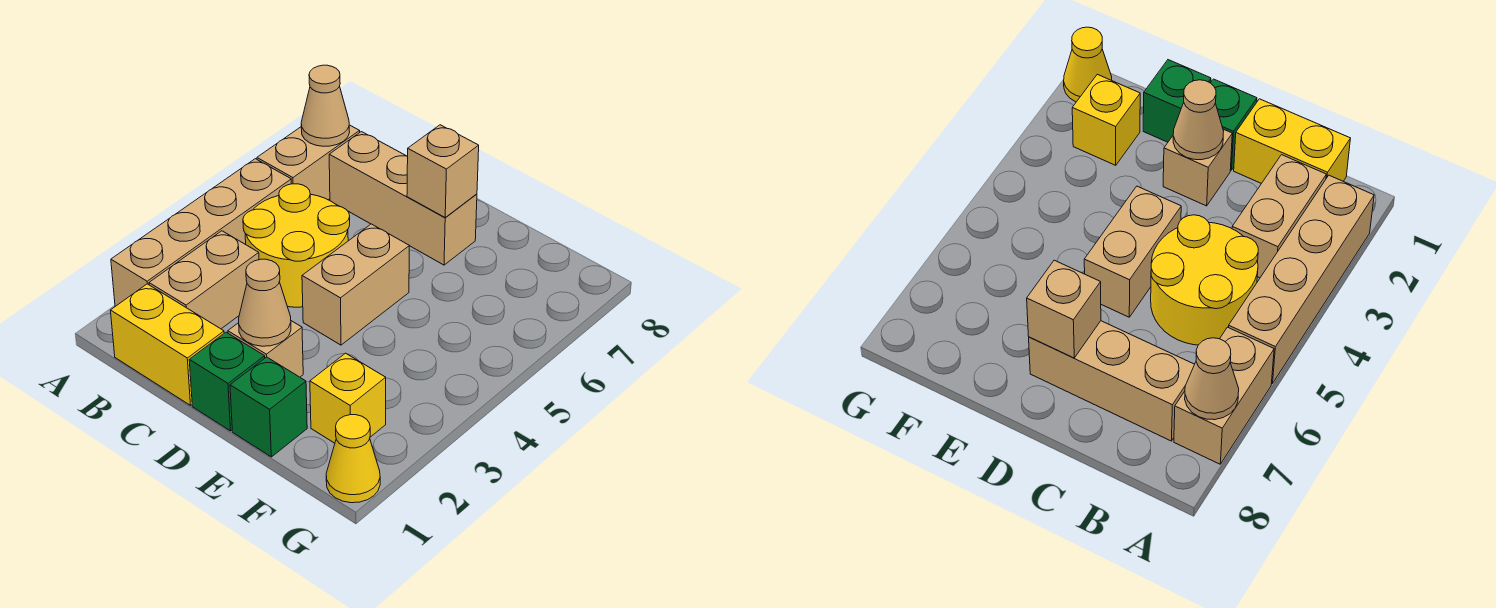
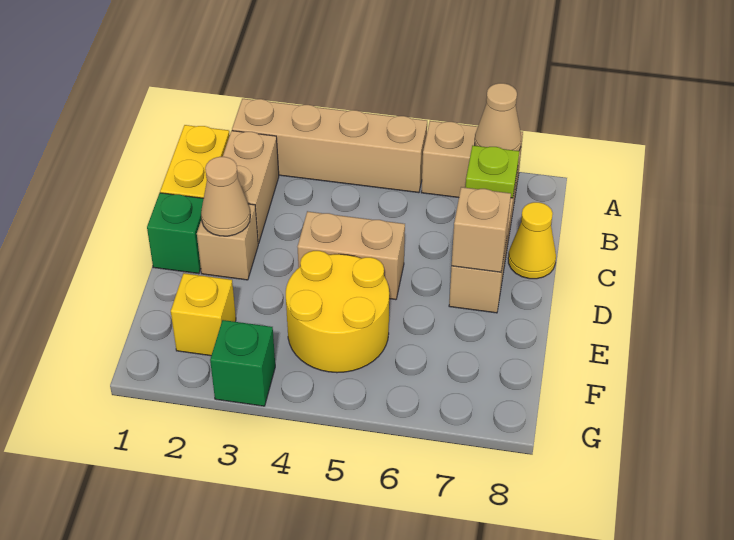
tan 1x2 brick [149,231,259,329] -> tan 1x2 brick turned to [223,131,279,244]
yellow 2x2 round brick [243,184,350,307] -> yellow 2x2 round brick moved to [286,251,389,373]
none -> lime 1x1 plate [466,146,519,198]
green 1x1 brick [230,357,307,457] -> green 1x1 brick moved to [210,320,275,406]
yellow 1x1 cone [326,415,380,503] -> yellow 1x1 cone moved to [508,202,556,279]

